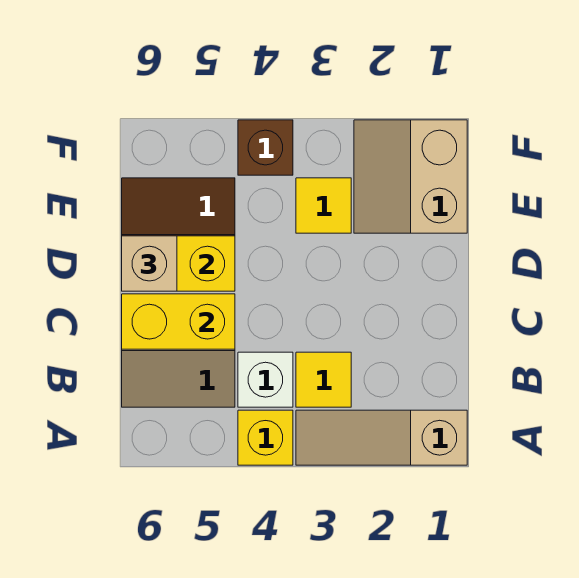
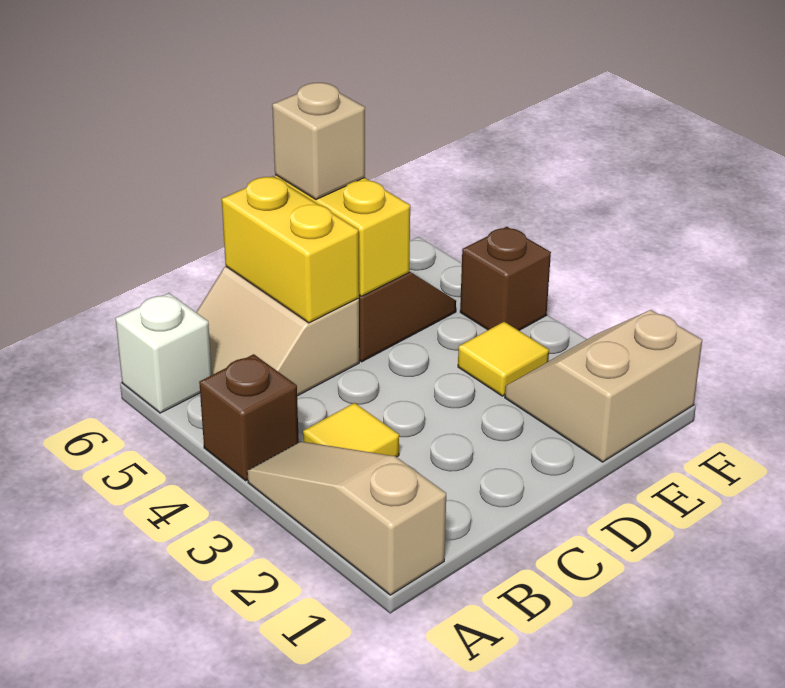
yellow 1x1 brick [238,410,293,465] -> brown 1x1 brick [199,354,299,481]
white 1x1 brick [238,352,293,407] -> white 1x1 brick moved to [116,293,212,413]

